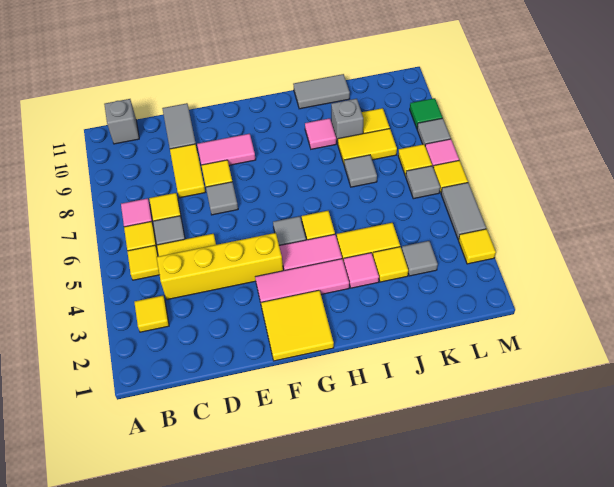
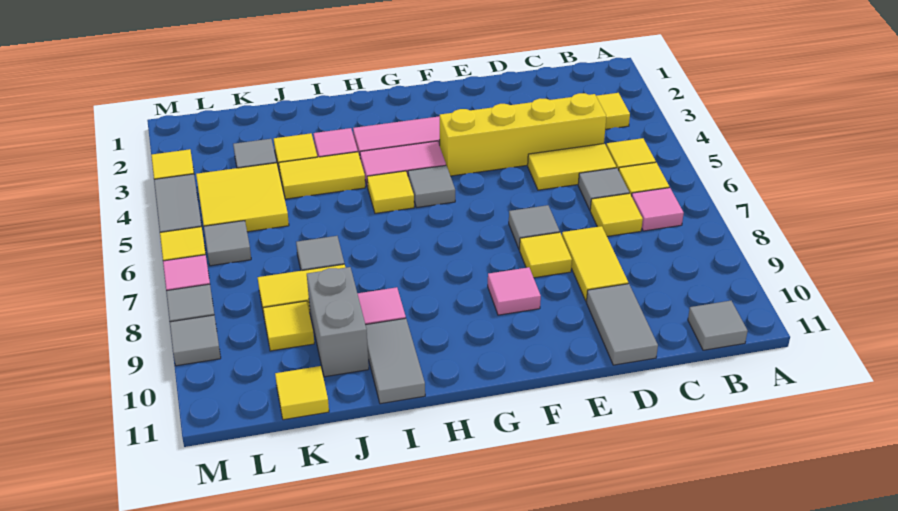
grey 1x1 brick [104,99,139,144] -> grey 1x1 tile [688,301,748,350]
pink 1x2 tile [197,134,256,165] -> pink 1x1 tile [488,267,541,315]
yellow 2x2 tile [261,290,334,361] -> yellow 2x2 tile moved to [196,163,289,232]
grey 1x2 tile [293,74,350,109] -> grey 1x2 tile turned to [366,318,425,404]
grey 1x1 brick [331,99,363,144] -> grey 1x2 brick [307,267,369,377]
yellow 1x1 tile [398,144,432,176] -> yellow 1x1 tile moved to [275,366,329,420]
green 1x1 tile [410,98,443,128] -> grey 1x1 tile [170,315,221,366]

